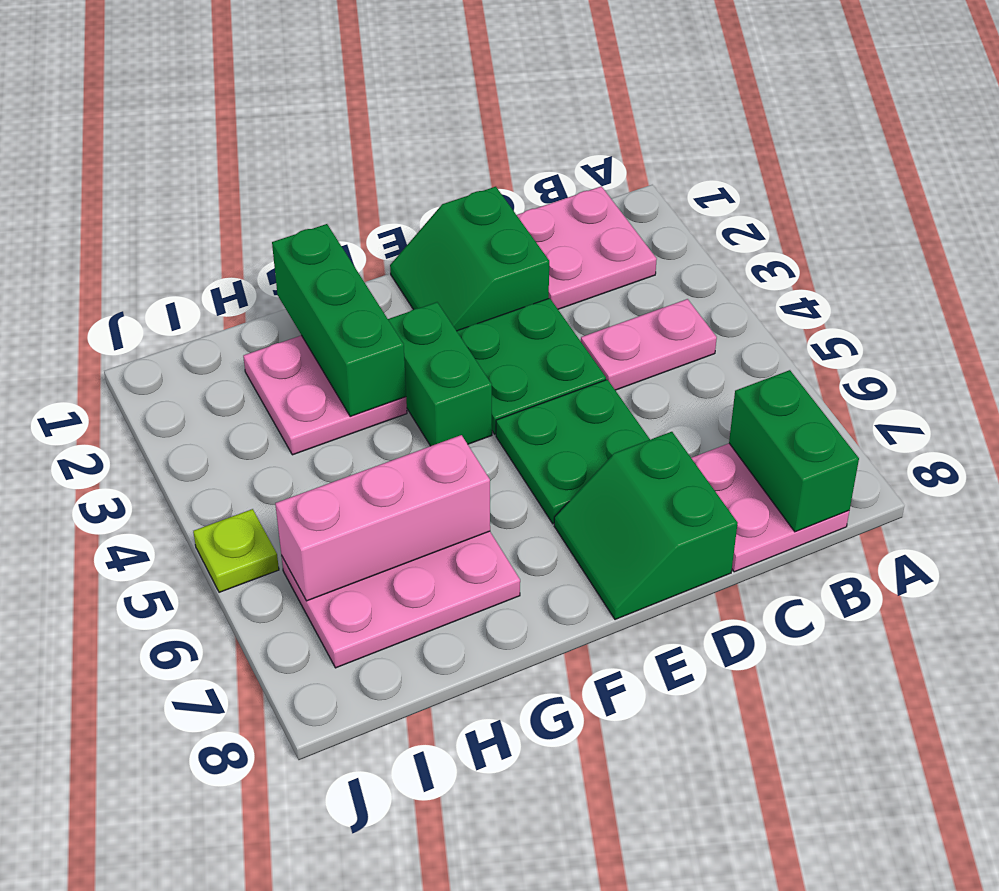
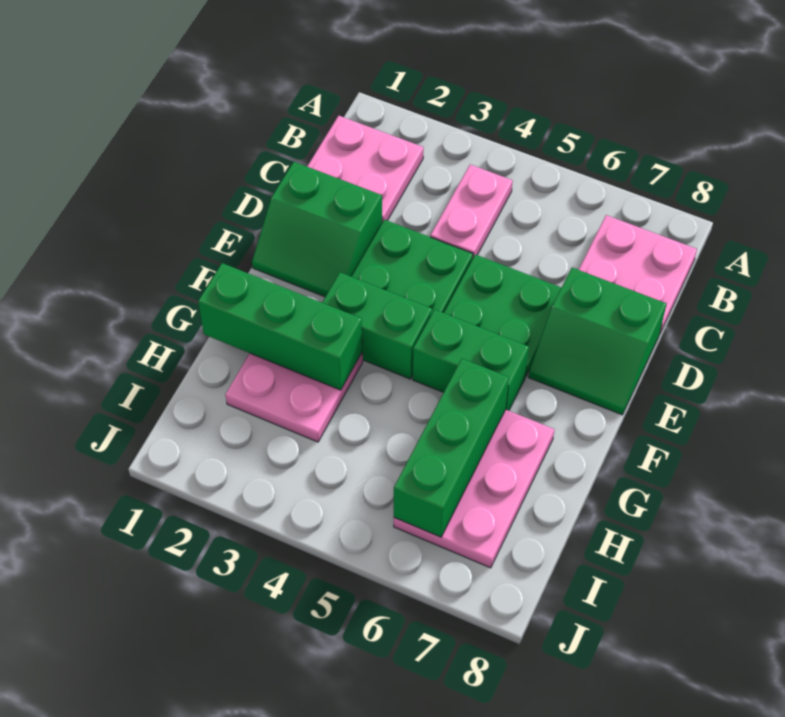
green 1x2 brick [729,370,859,532] -> green 1x2 brick moved to [413,310,529,411]
pink 1x3 brick [275,435,490,601] -> green 1x3 brick [394,359,509,537]
lime 1x1 plate [193,509,279,592] -> none

